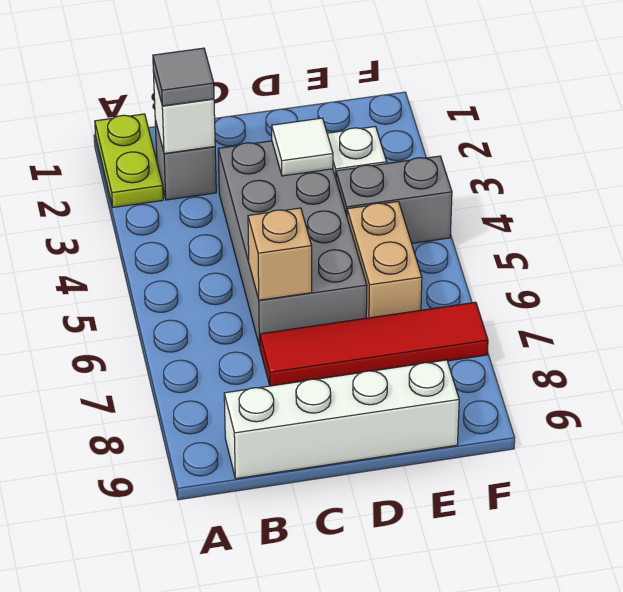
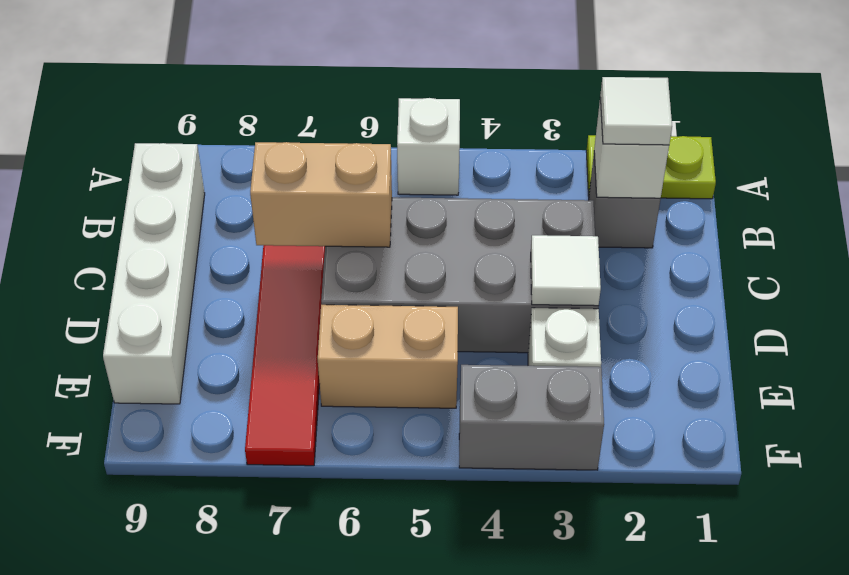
none -> white 1x1 brick [397,98,460,195]
grey 1x1 tile [153,48,214,106] -> white 1x1 tile [600,77,672,145]
tan 1x1 brick [248,208,312,300] -> tan 1x2 brick [250,142,392,247]
grey 1x2 brick [336,156,452,243] -> grey 1x2 brick turned to [459,365,604,470]

